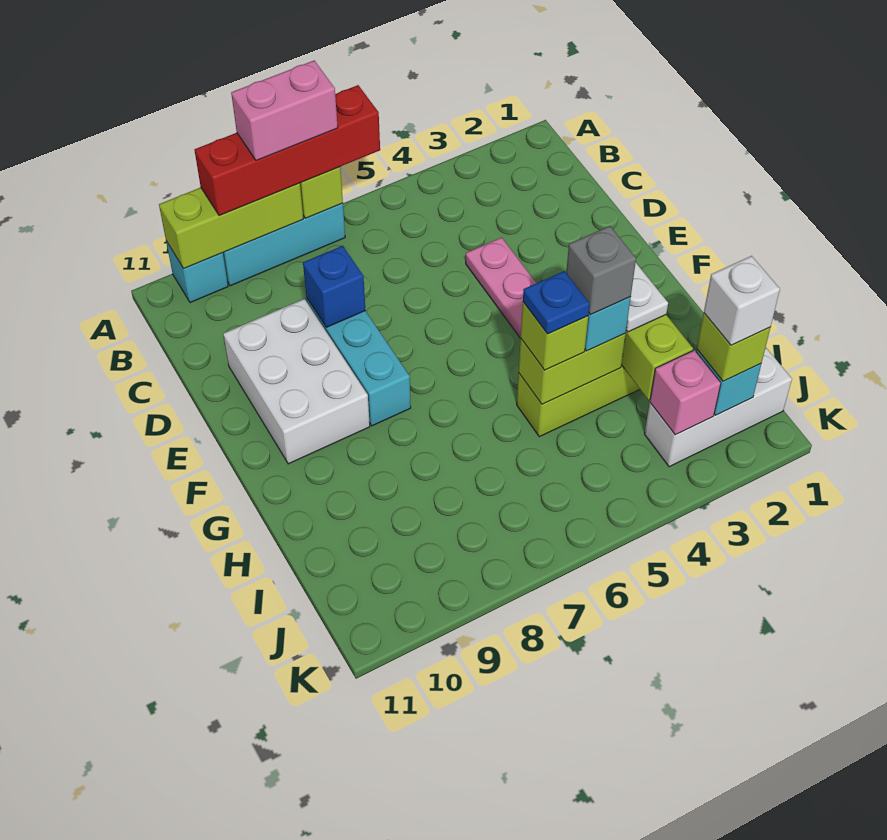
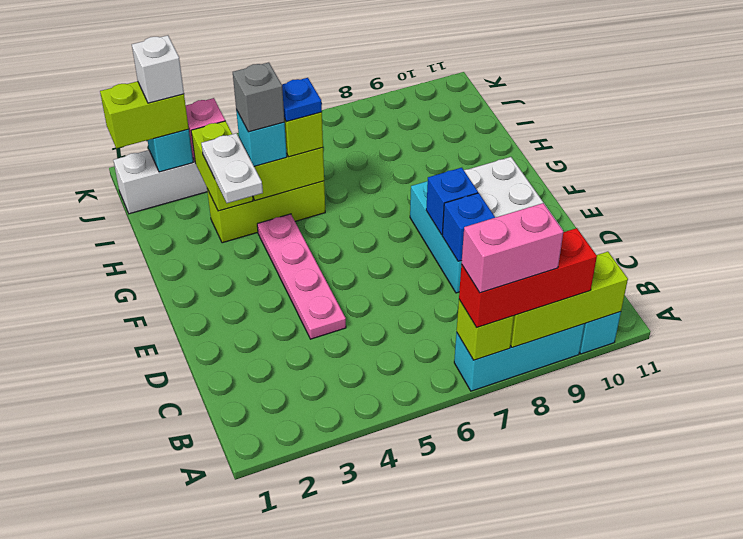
red 1x4 brick [194,85,380,216] -> red 1x3 brick [459,228,597,327]
none -> blue 1x1 brick [426,168,478,235]
lime 1x1 brick [697,313,770,381] -> lime 1x2 brick [100,81,189,148]

